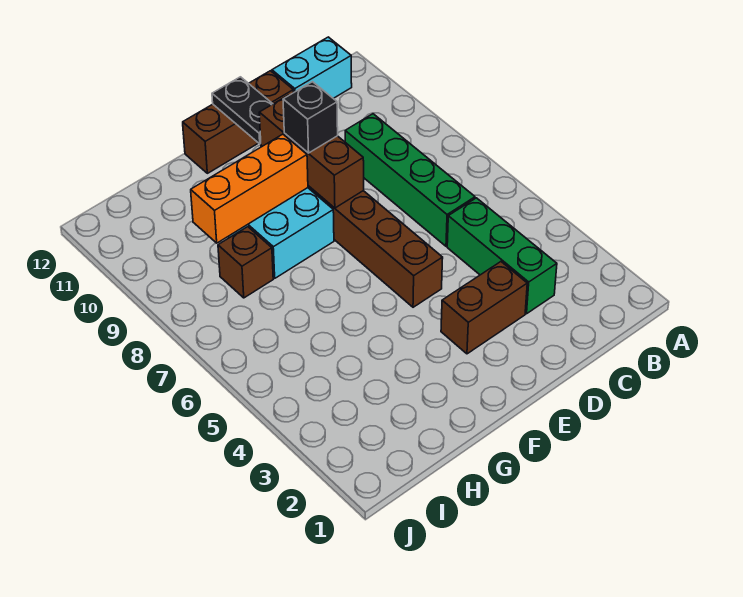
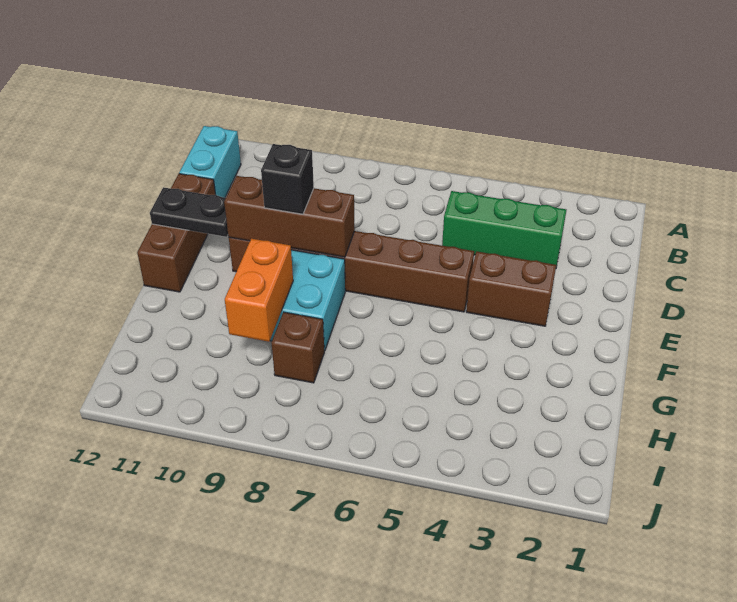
green 1x4 brick [345,114,475,246] -> none
brown 1x2 brick [441,262,527,354] -> brown 1x2 brick turned to [466,251,556,326]
orange 1x3 brick [191,134,308,243] -> orange 1x2 brick [225,239,293,342]

